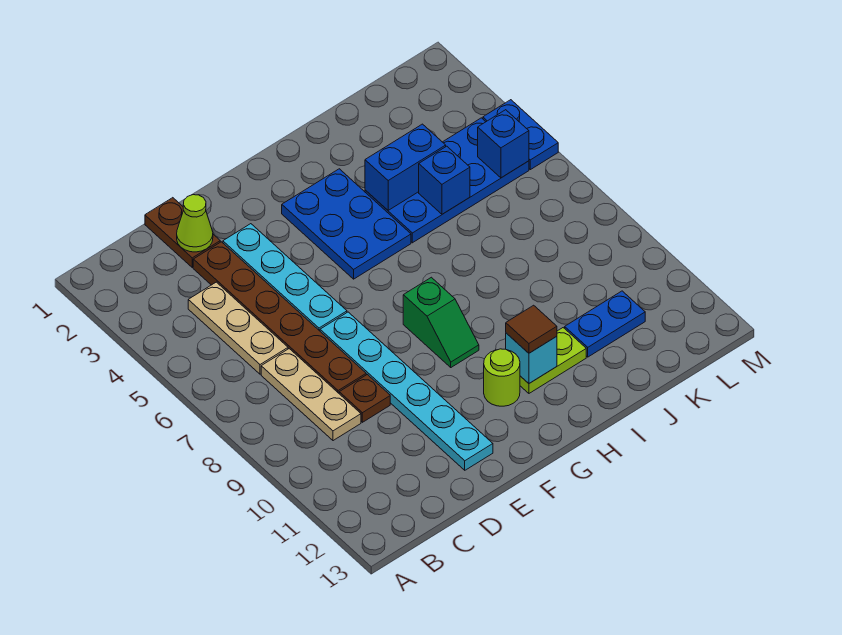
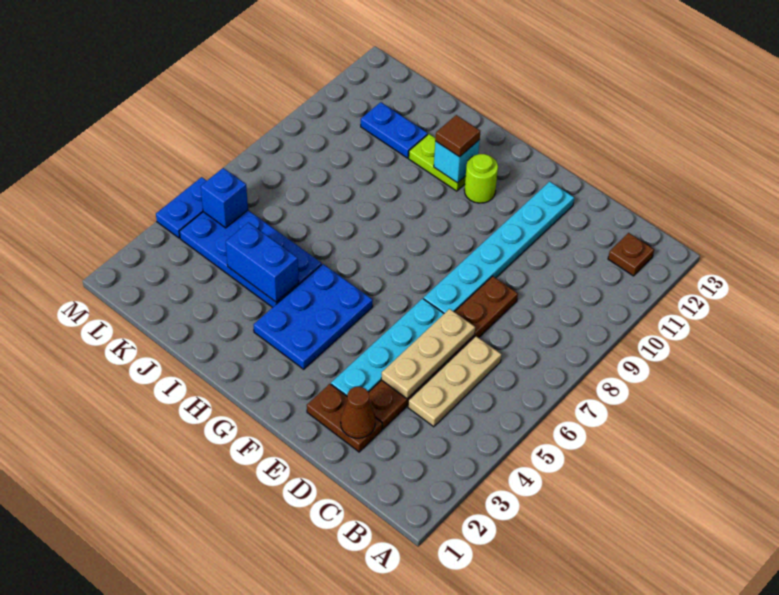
tan 1x3 plate [261,349,361,441] -> tan 1x3 plate moved to [381,309,475,399]
brown 1x2 plate [145,198,220,267] -> brown 1x2 plate turned to [307,384,382,452]
lime 1x1 cone [177,195,213,252] -> brown 1x1 cone [341,387,375,438]
brown 1x1 plate [339,375,390,422] -> brown 1x1 plate moved to [608,233,654,276]
green 1x2 slope [403,277,479,367] -> none
blue 1x1 brick [419,146,470,214] -> none

